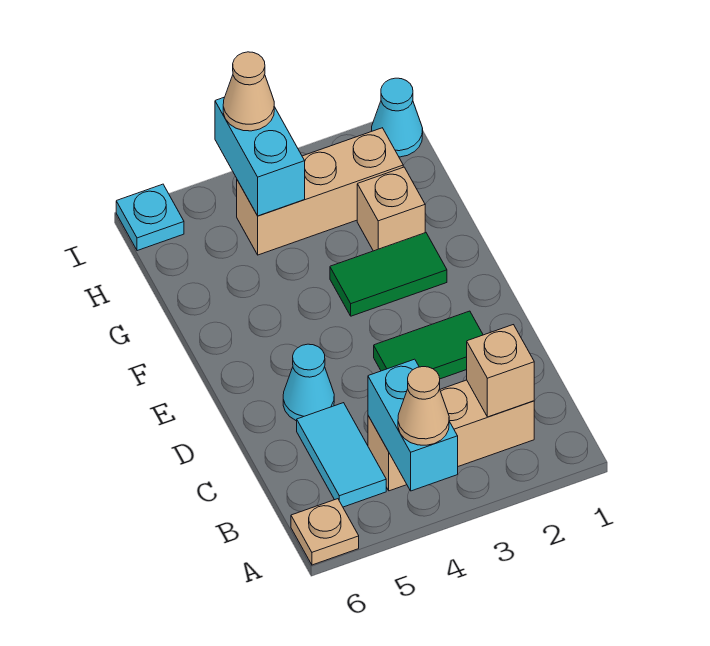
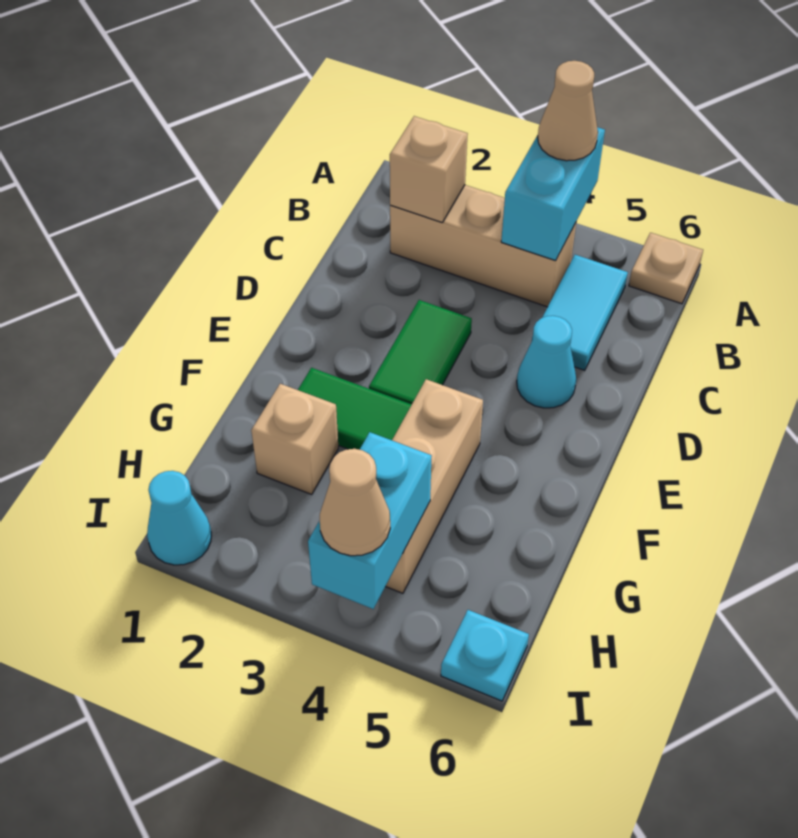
green 1x2 tile [374,311,483,379] -> green 1x2 tile turned to [369,300,472,404]
tan 1x3 brick [237,128,403,255] -> tan 1x3 brick turned to [386,379,483,593]

